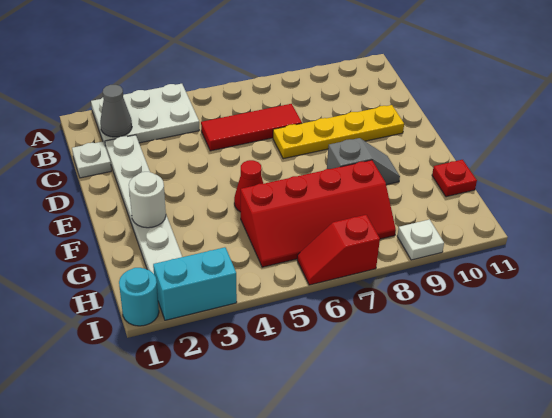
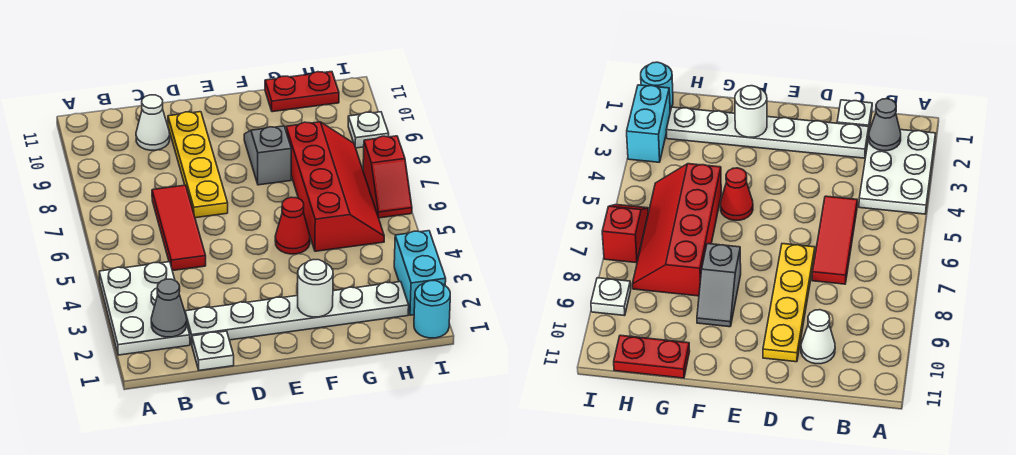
none -> white 1x1 cone [136,95,170,150]
red 1x1 plate [432,160,477,197] -> red 1x2 plate [265,72,339,112]

